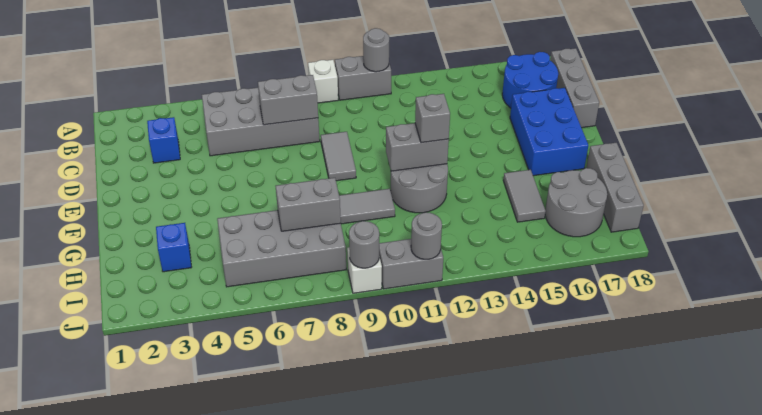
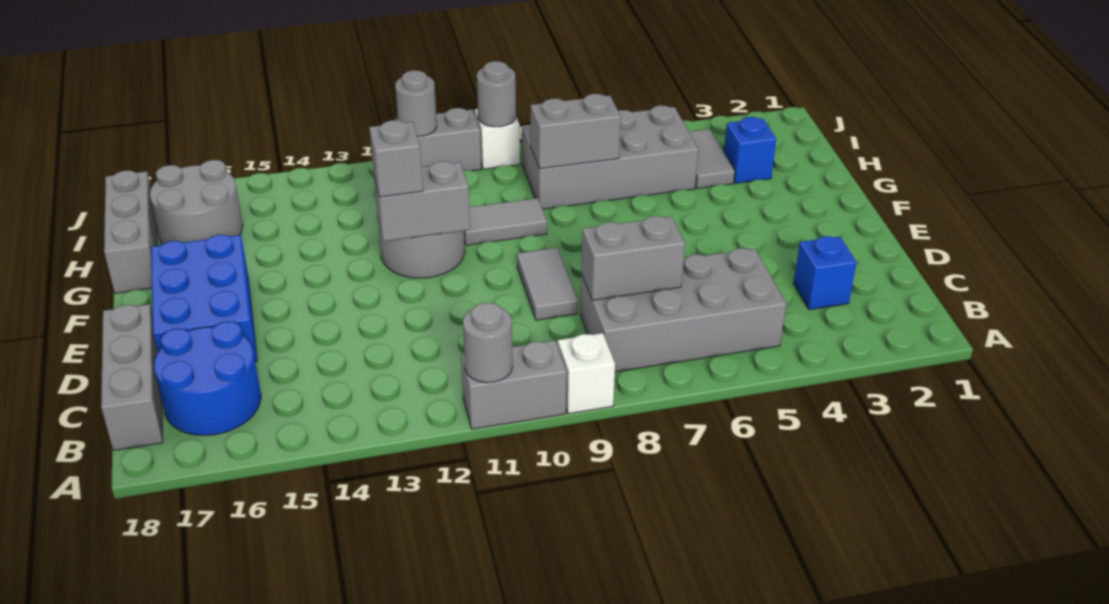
grey 1x2 tile [503,170,546,222] -> grey 1x2 tile moved to [689,129,735,189]

